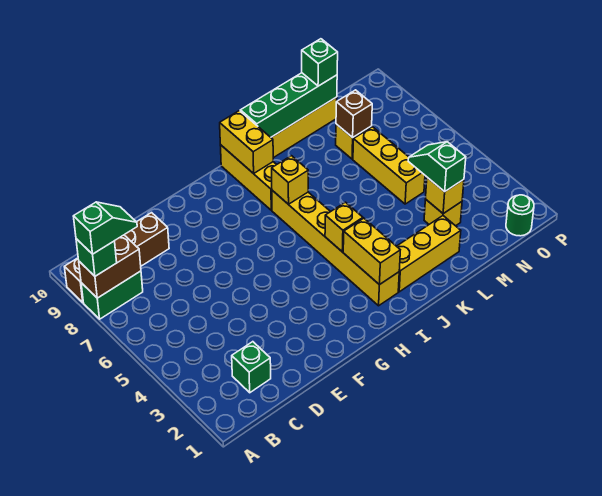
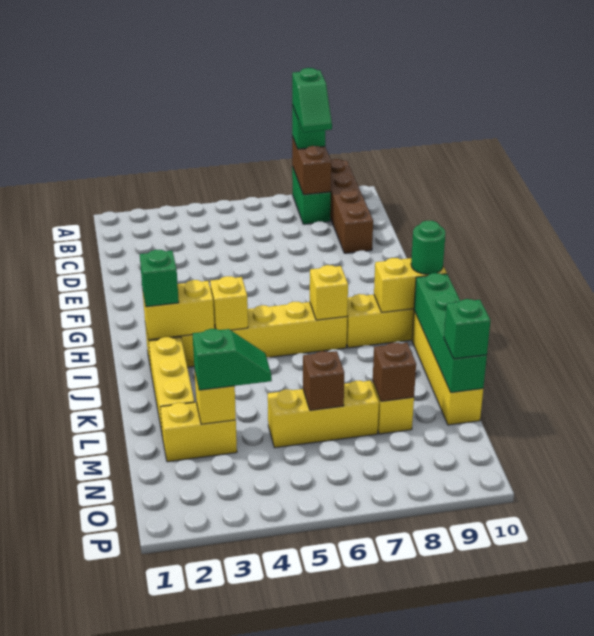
green 1x1 brick [232,342,271,393] -> green 1x1 brick moved to [140,250,179,307]
yellow 1x1 brick [424,199,462,226] -> yellow 1x2 brick [160,402,237,462]
none -> brown 1x1 brick [303,351,344,410]
green 1x1 round brick [506,195,534,236] -> green 1x1 round brick moved to [411,221,445,274]

